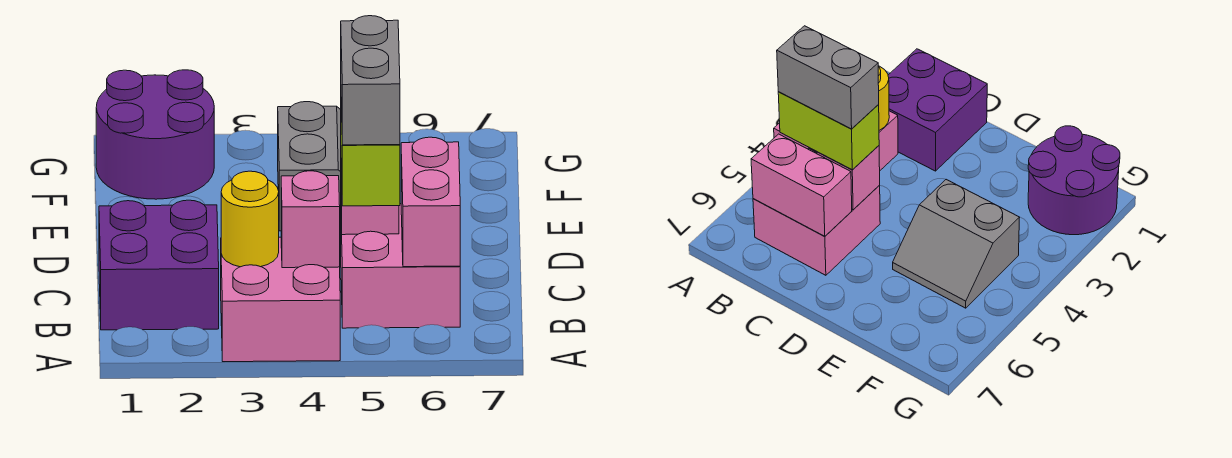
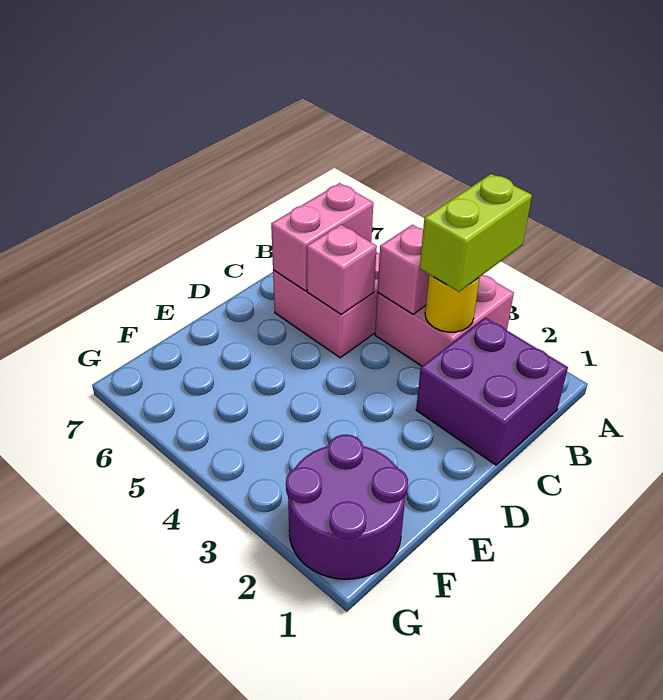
lime 1x2 brick [341,110,400,206] -> lime 1x2 brick moved to [420,174,532,292]
grey 1x2 brick [341,16,400,145] -> none
grey 2x2 slope [278,102,341,231] -> none

